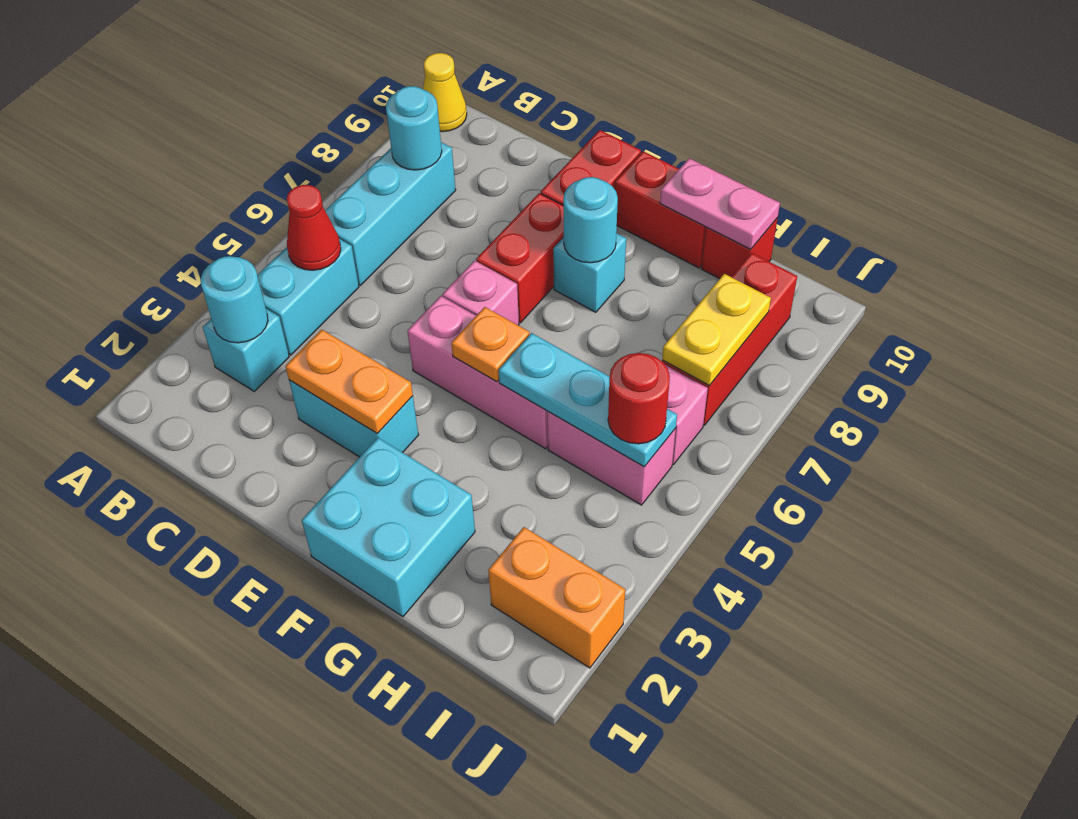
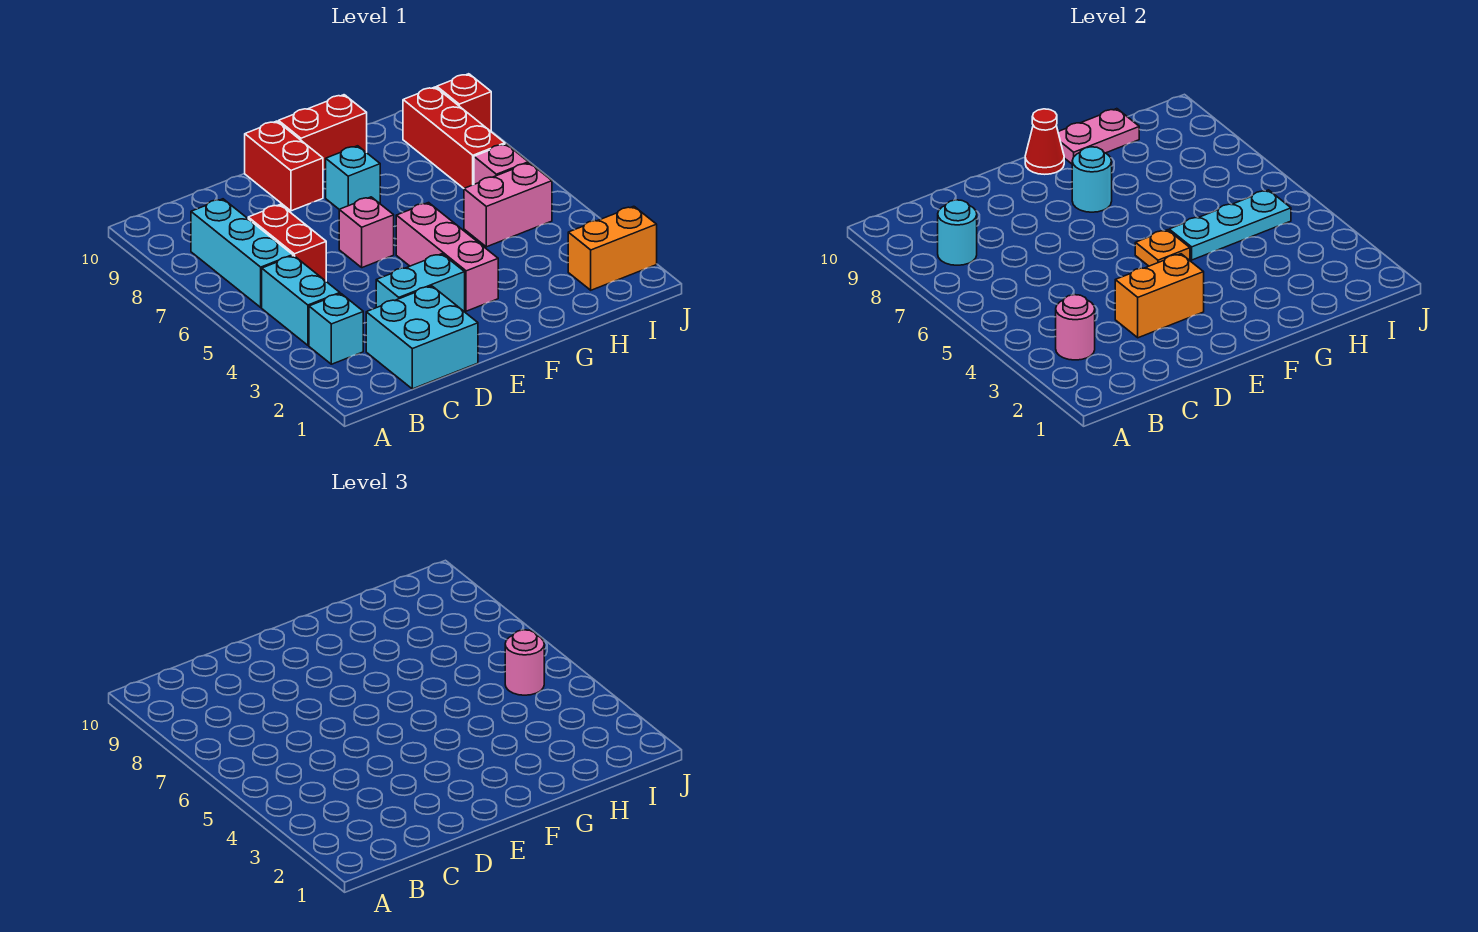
yellow 1x1 cone [423,53,467,132] -> none
cyan 1x1 round brick [201,256,268,343] -> pink 1x1 round brick [1056,295,1095,360]
red 1x1 cone [287,185,341,270] -> red 1x1 cone moved to [1025,109,1064,174]
orange 1x2 plate [285,330,413,434] -> orange 1x2 brick [1115,254,1204,338]
pink 1x3 brick [407,296,548,449] -> pink 1x3 brick turned to [396,203,498,311]
red 1x2 brick [476,193,564,323] -> red 1x2 brick moved to [248,205,326,281]
cyan 2x2 brick [302,438,475,617] -> cyan 2x2 brick moved to [366,286,478,389]
red 1x1 brick [702,218,778,279] -> red 1x1 brick moved to [437,74,491,131]
red 1x1 round brick [608,353,670,444] -> pink 1x1 round brick [505,630,544,695]
yellow 1x2 plate [662,274,771,385] -> none

